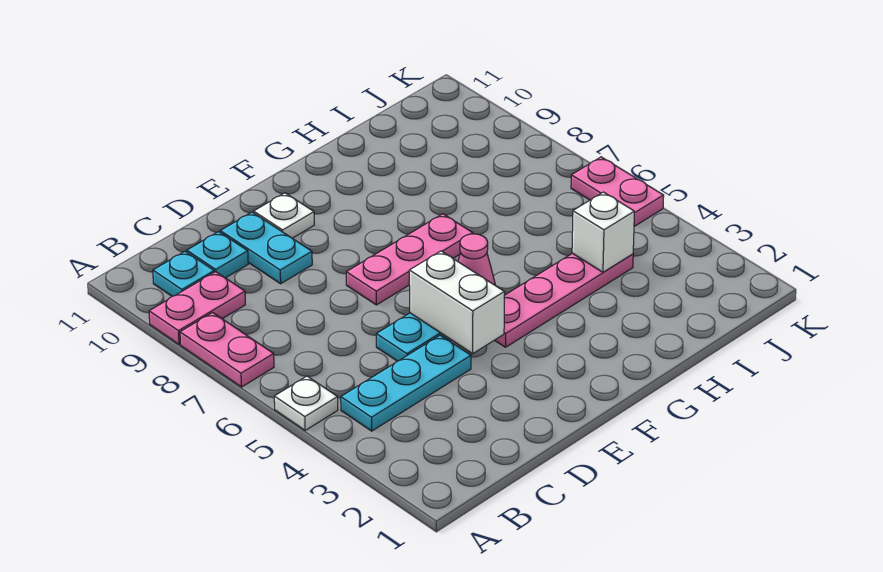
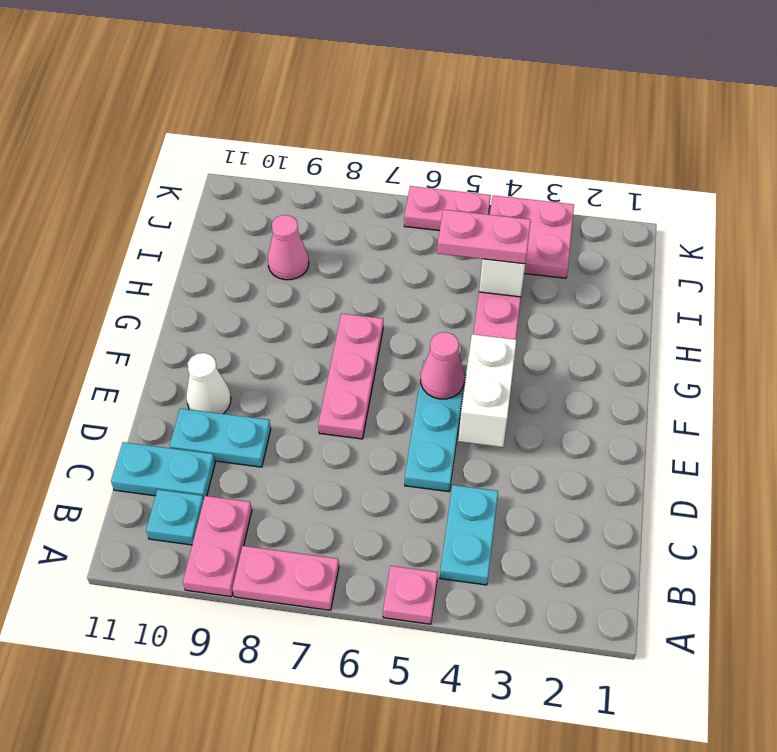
white 1x1 plate [274,376,338,430] -> pink 1x1 plate [383,566,438,624]
cyan 1x3 plate [341,335,471,431] -> cyan 1x2 plate [440,485,498,585]
cyan 1x1 plate [187,232,248,278] -> cyan 1x2 plate [111,442,215,499]
white 1x2 brick [409,251,505,354] -> white 1x2 brick turned to [458,334,516,447]
white 1x1 plate [254,193,314,238] -> white 1x1 cone [186,353,231,414]
none -> pink 1x2 plate [437,210,531,264]
none -> pink 1x1 cone [268,215,309,280]
none -> pink 2x2 plate [490,195,574,278]

